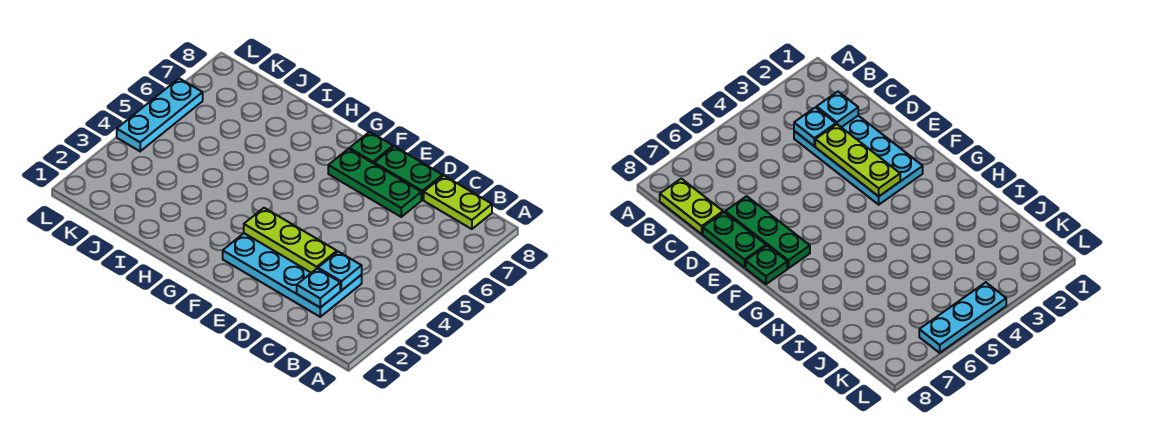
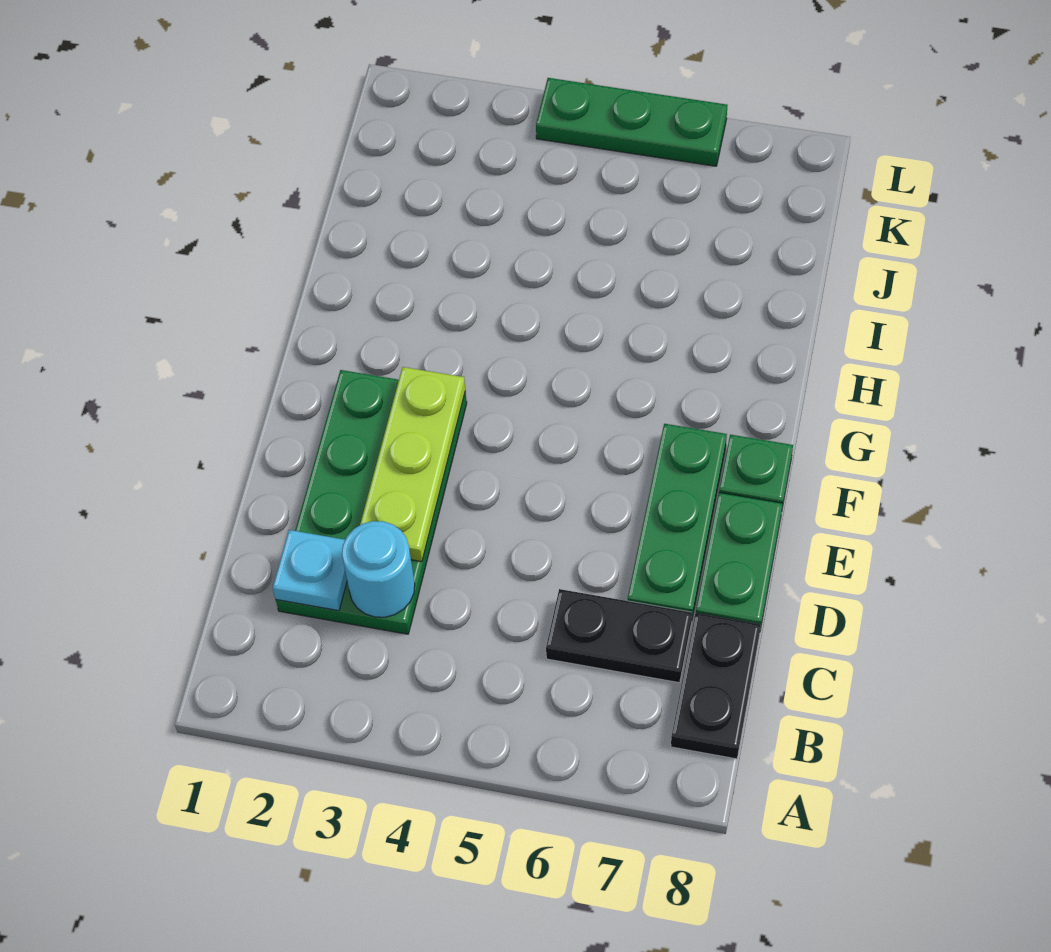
lime 1x2 plate [424,176,492,229] -> black 1x2 plate [671,613,761,759]
cyan 2x4 plate [223,233,362,317] -> green 2x4 plate [276,370,467,634]
cyan 1x1 plate [318,252,362,290] -> cyan 1x1 round brick [342,521,415,617]
none -> black 1x2 plate [546,589,692,683]
cyan 1x3 plate [117,78,203,151] -> green 1x3 plate [536,78,727,166]

